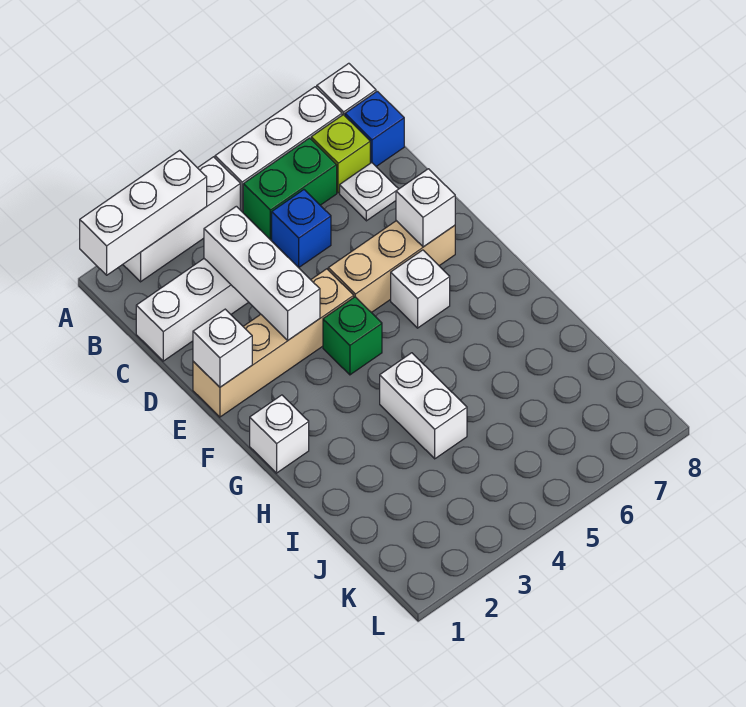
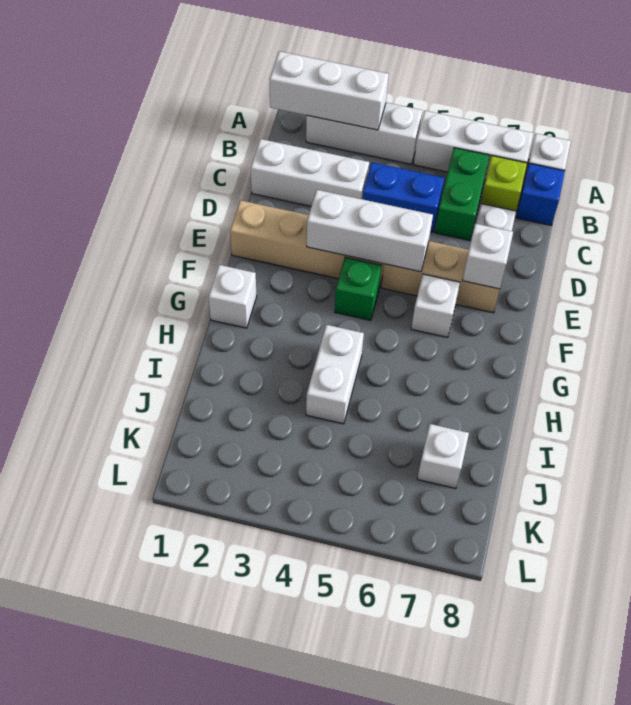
green 1x2 brick [243,138,337,240] -> green 1x2 brick turned to [435,148,489,240]
white 1x3 brick [204,206,320,340] -> white 1x3 brick turned to [307,190,433,272]
blue 1x1 brick [272,190,331,268] -> blue 1x2 brick [362,162,444,232]
white 1x1 brick [193,309,252,387] -> white 1x1 brick moved to [417,424,469,489]

